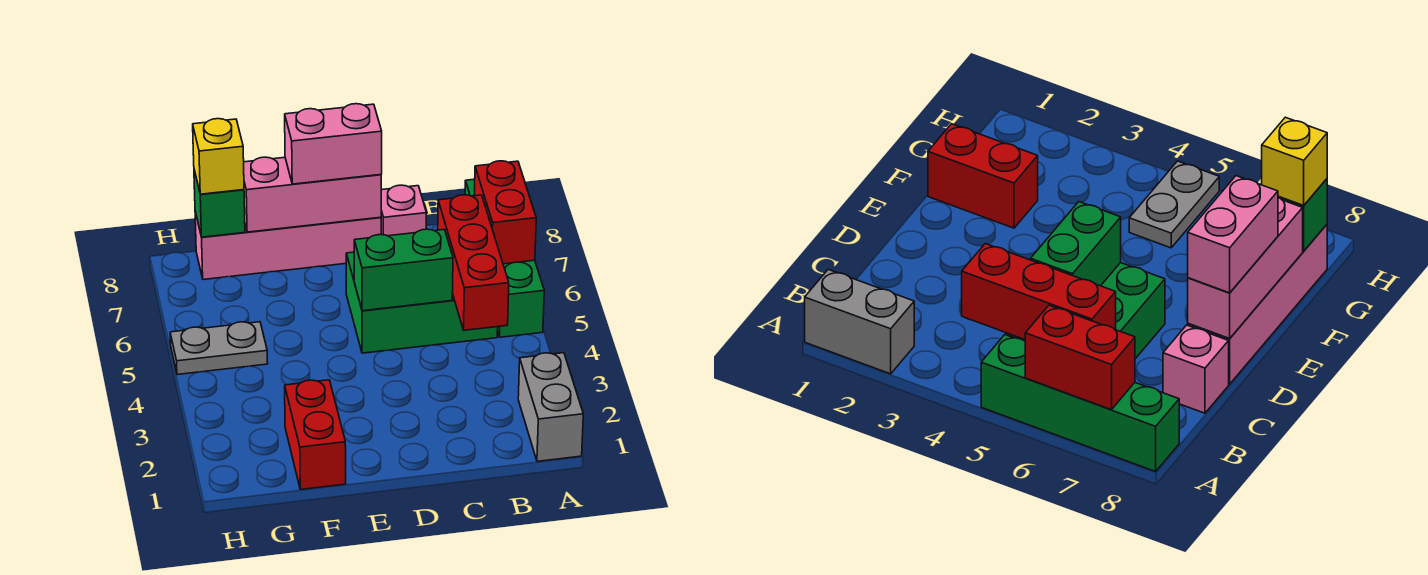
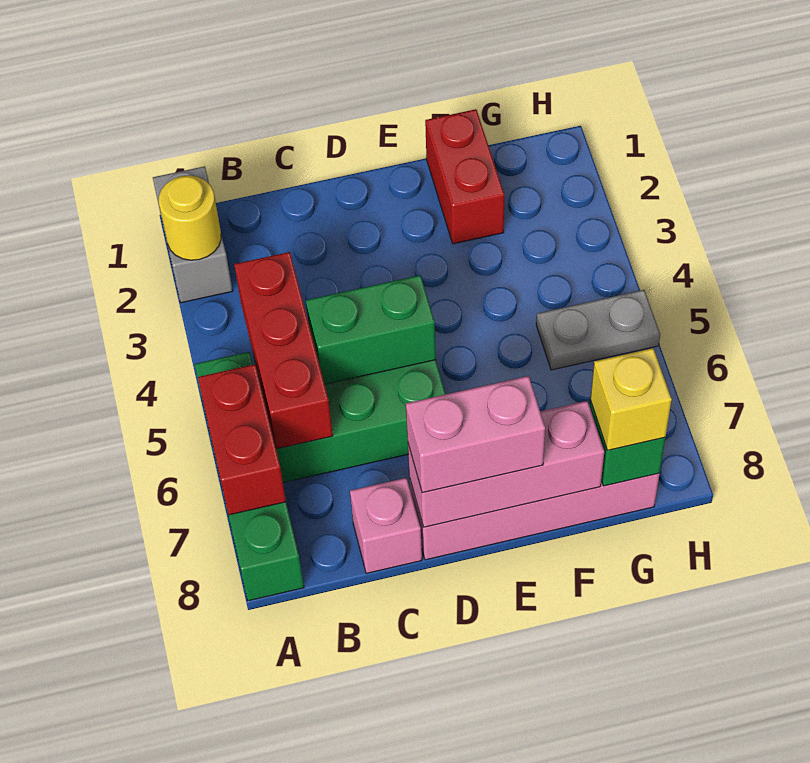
none -> yellow 1x1 round brick [159,175,221,260]

